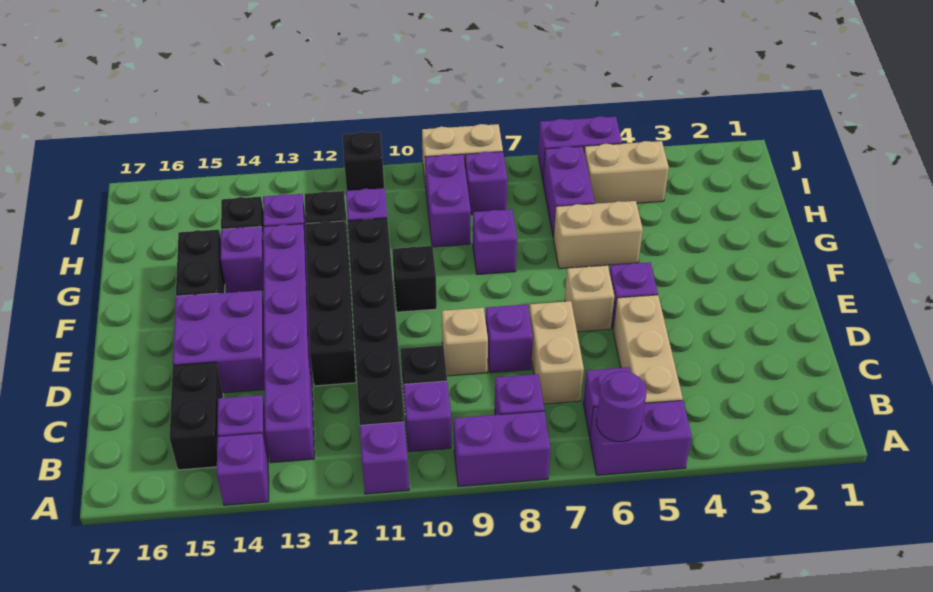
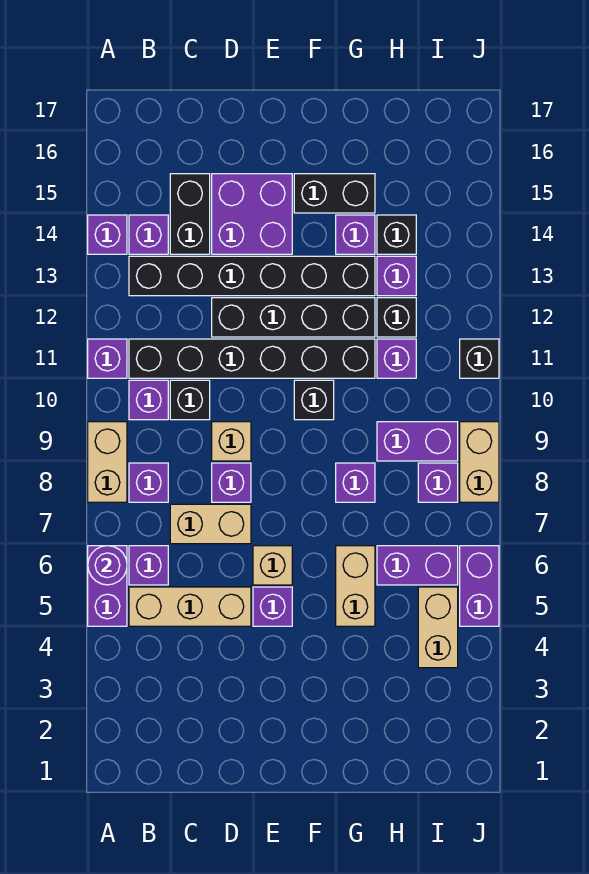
purple 1x2 brick [454,411,551,487] -> tan 1x2 brick [88,422,127,502]
purple 1x6 brick [263,224,314,463] -> black 1x6 brick [129,256,375,296]
black 1x2 brick [170,362,223,470] -> black 1x2 brick turned to [170,174,210,254]

